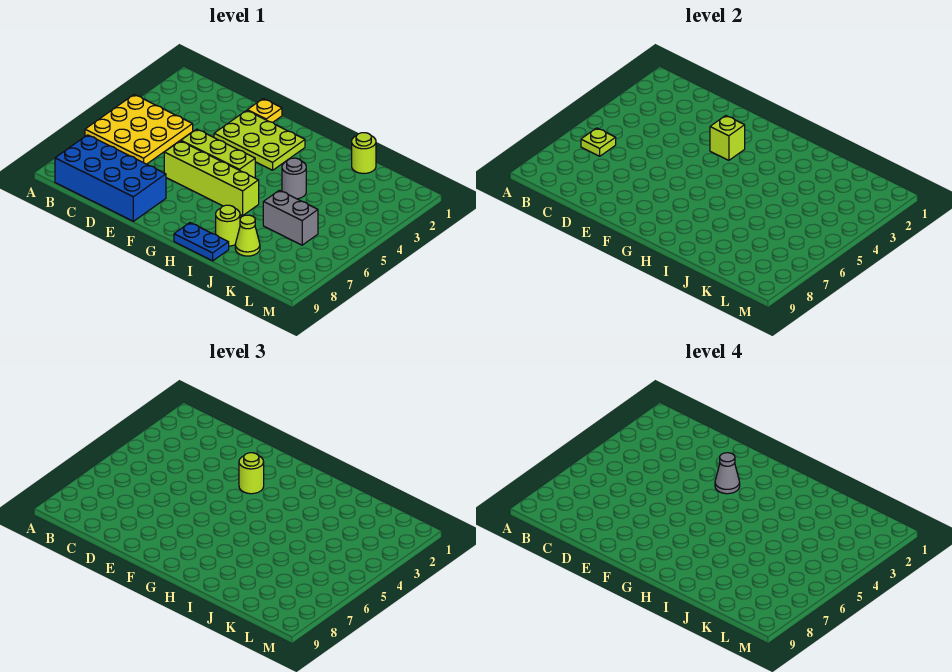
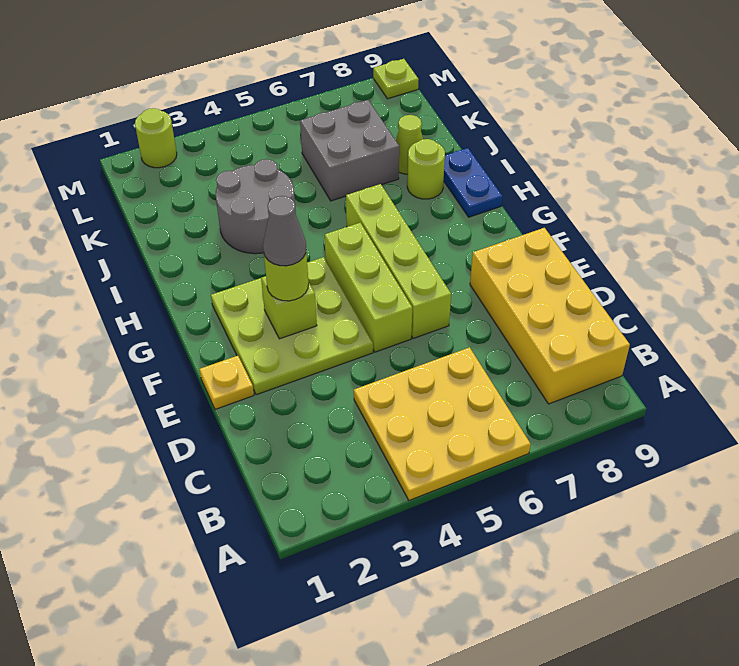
lime 1x1 plate [581,128,616,156] -> lime 1x1 plate moved to [373,59,419,99]
blue 2x4 brick [55,135,166,221] -> yellow 2x4 brick [470,228,630,404]
lime 2x3 plate [214,110,305,170] -> lime 3x3 plate [211,257,373,395]
grey 1x1 round brick [282,158,306,199] -> grey 2x2 round brick [216,159,295,254]
lime 1x1 round brick [352,133,376,174] -> lime 1x1 round brick moved to [135,108,177,168]
grey 1x2 brick [263,190,318,245] -> grey 2x2 brick [300,100,399,201]

